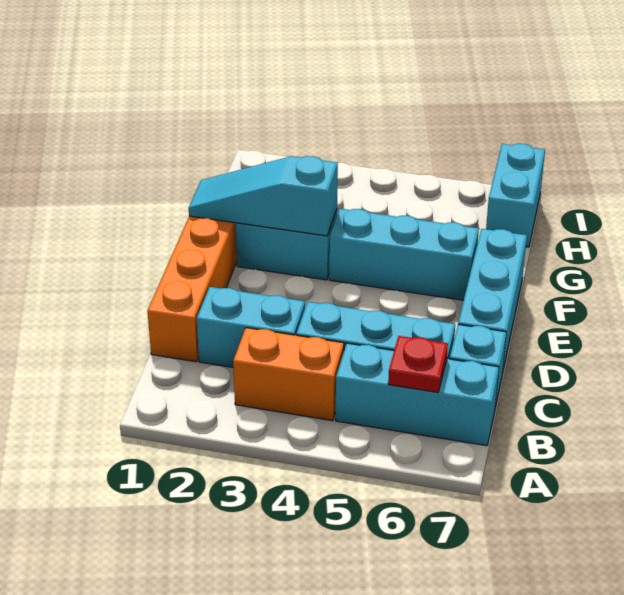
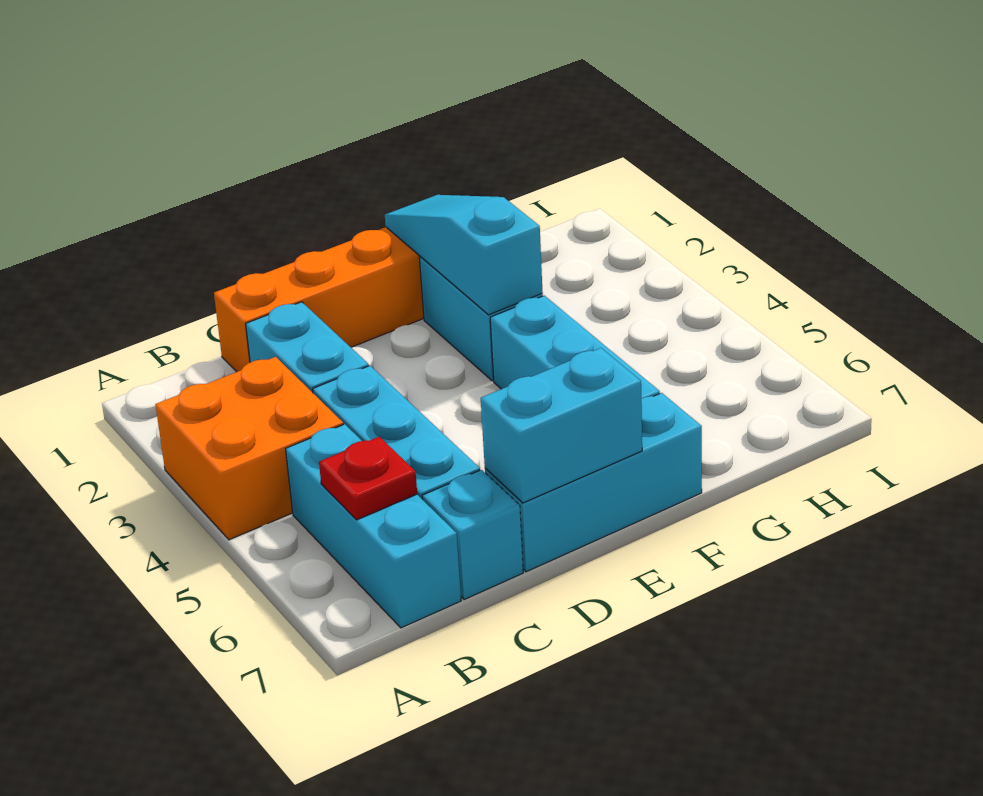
orange 1x2 brick [233,328,344,421] -> orange 2x2 brick [155,357,343,540]
cyan 1x2 brick [486,144,545,247] -> cyan 1x2 brick moved to [481,348,642,503]

